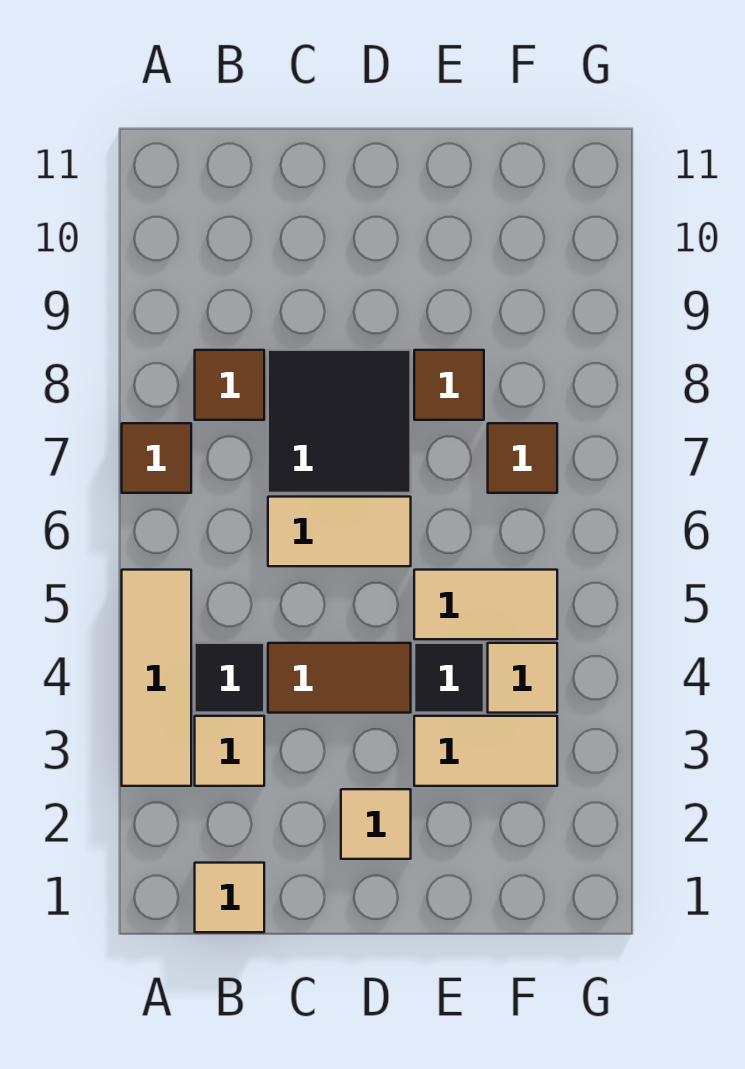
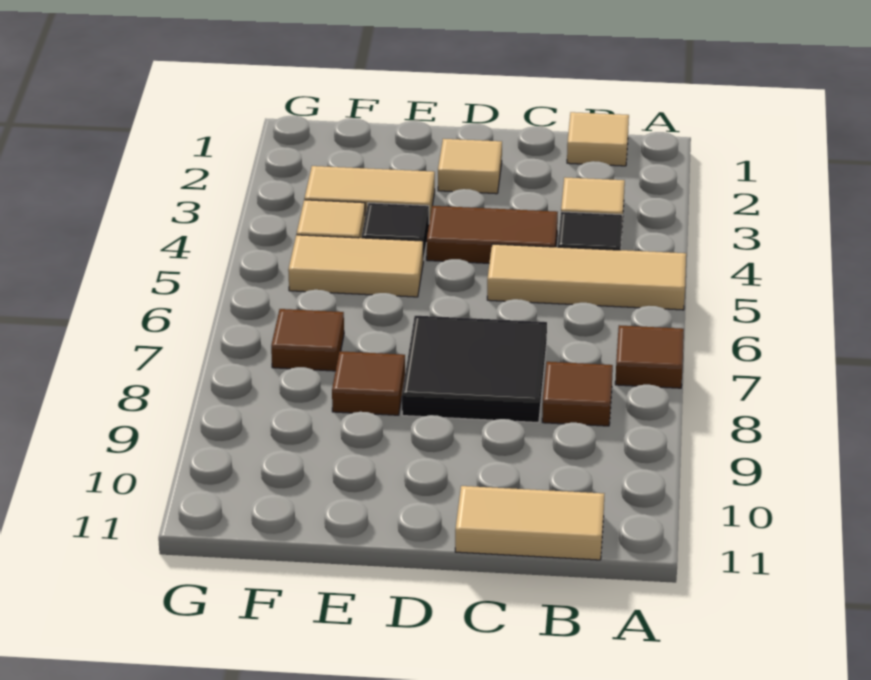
tan 1x3 tile [122,570,191,786] -> tan 1x3 tile turned to [487,244,686,310]
tan 1x2 tile [268,497,411,566] -> tan 1x2 tile moved to [455,486,604,560]

